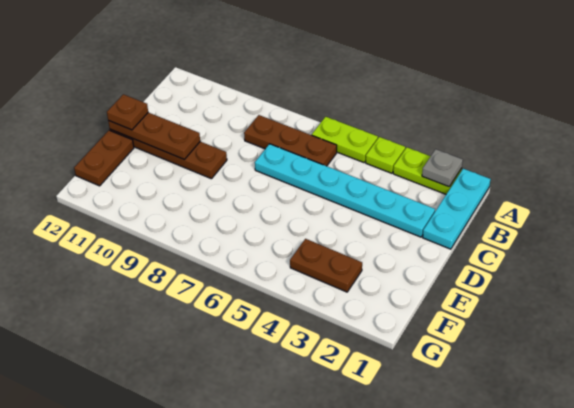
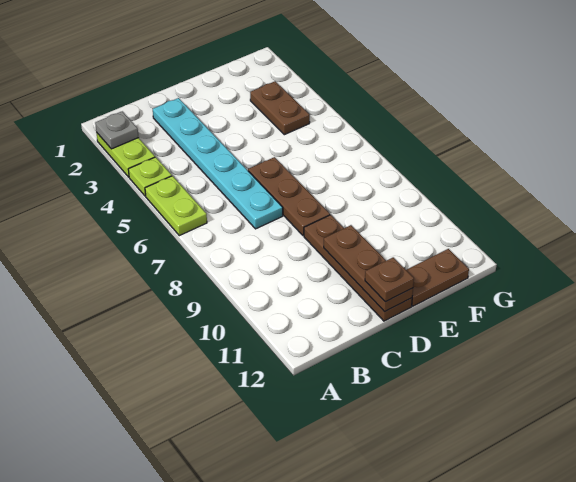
cyan 1x3 plate [423,169,491,249] -> none
brown 1x3 plate [244,115,337,166] -> brown 1x3 plate moved to [248,157,330,236]

